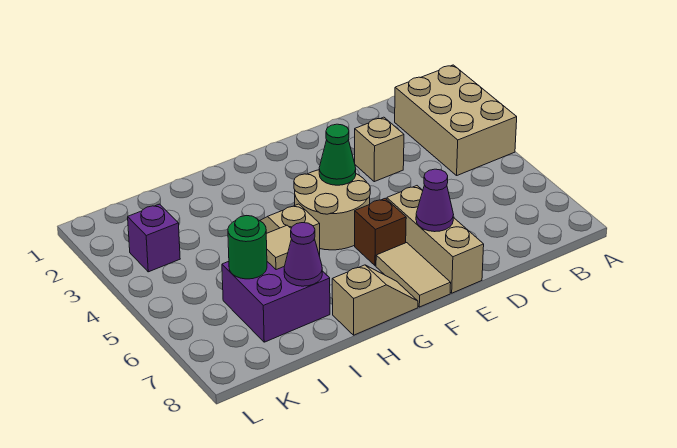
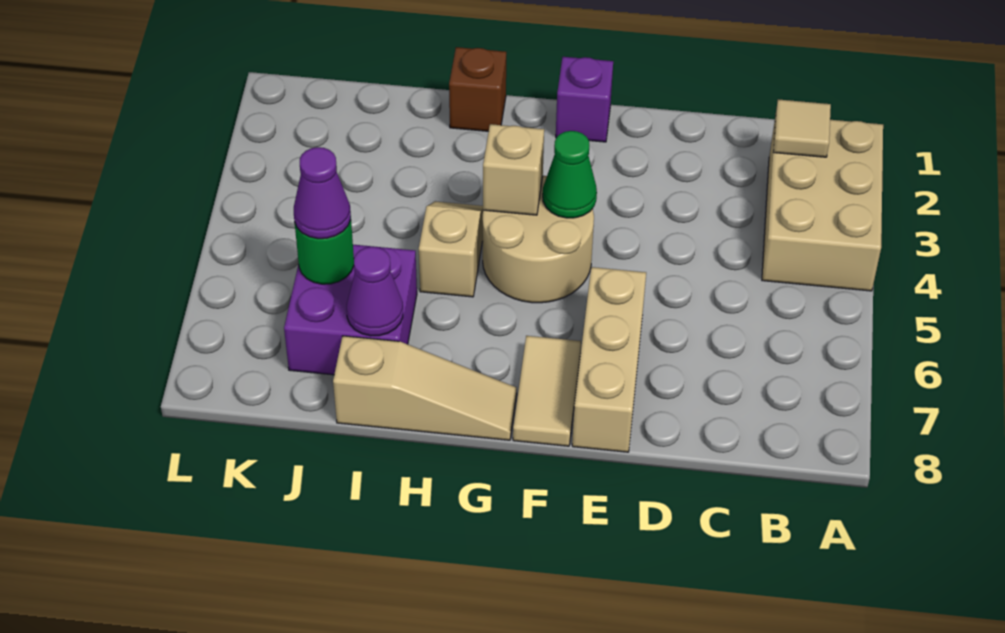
tan 1x1 brick [355,117,404,182] -> tan 1x1 brick moved to [483,124,544,215]
purple 1x1 cone [416,169,454,232] -> purple 1x1 cone moved to [294,147,351,239]
brown 1x1 brick [355,198,406,266] -> brown 1x1 brick moved to [449,47,506,131]
tan 1x2 slope [332,265,418,335] -> tan 1x3 slope [333,336,517,440]
tan 1x1 tile [266,225,291,270] -> tan 1x1 tile moved to [773,99,831,157]
purple 1x1 brick [128,204,180,272] -> purple 1x1 brick moved to [556,57,613,142]

